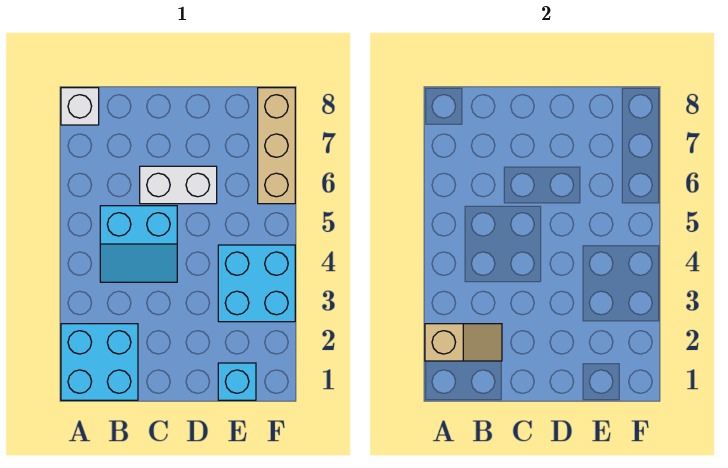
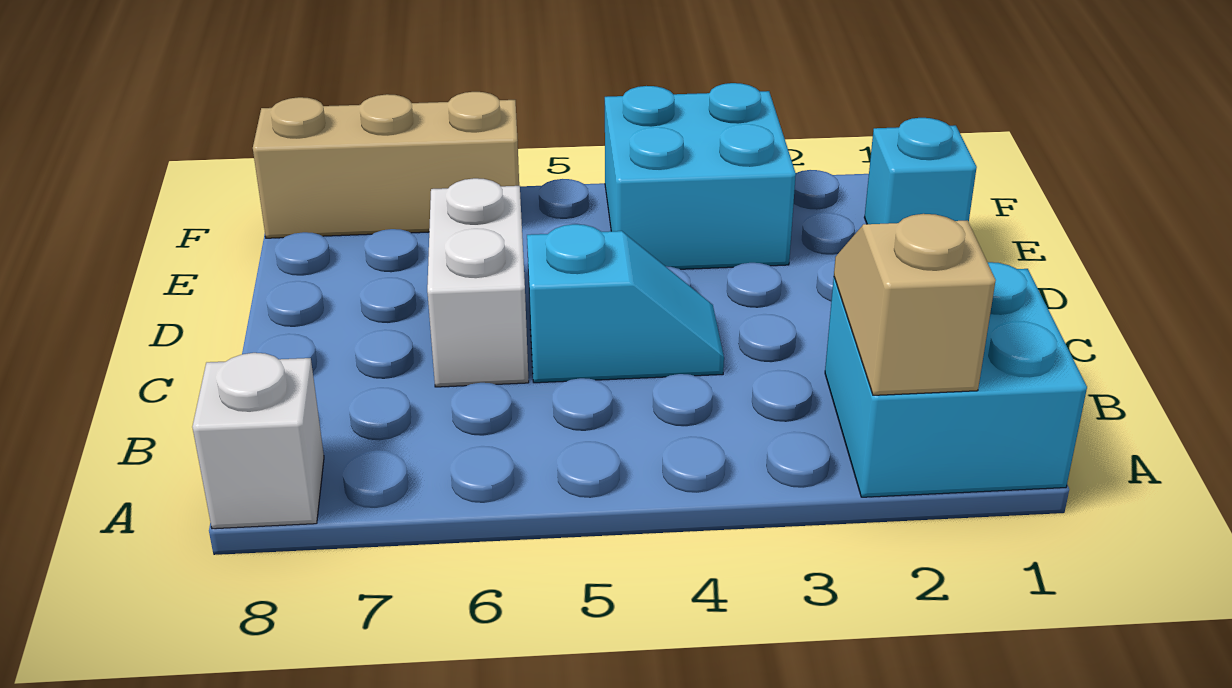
cyan 2x2 slope [100,206,177,282] -> cyan 1x2 slope [527,224,724,383]

